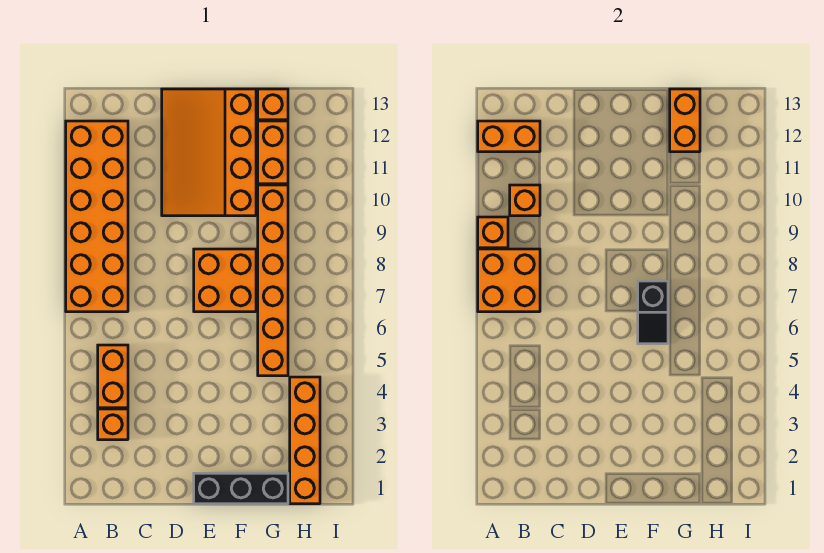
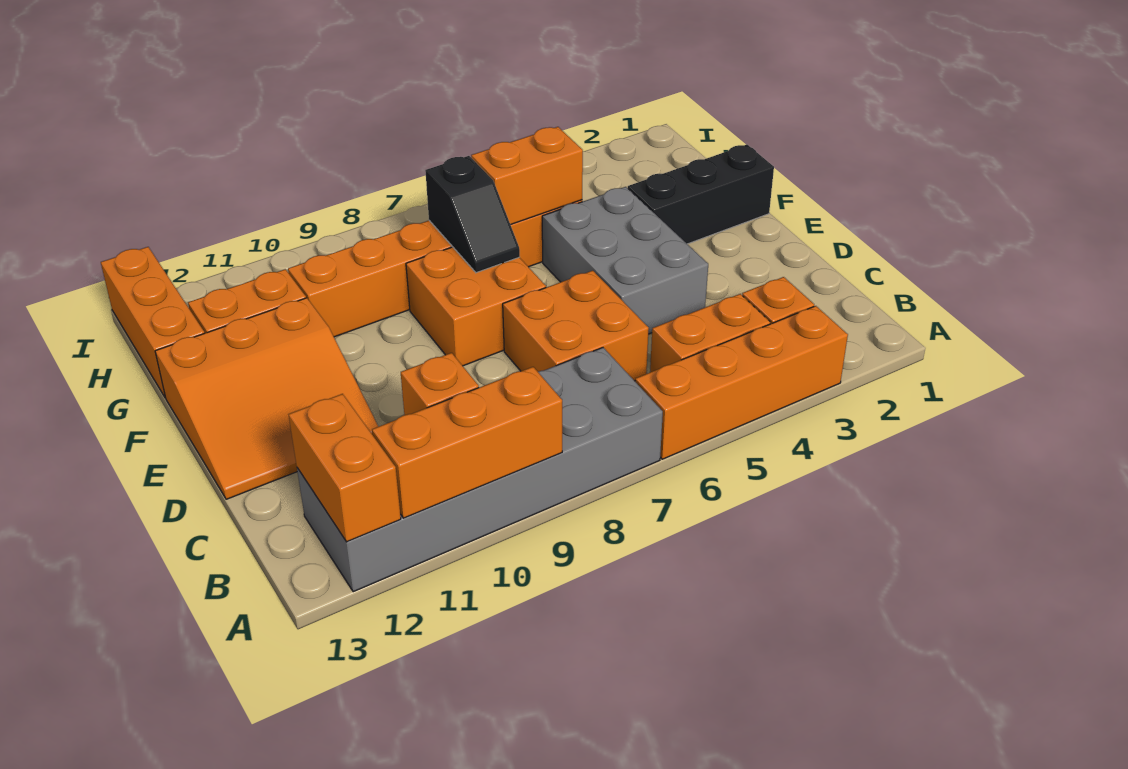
orange 2x6 brick [66,121,128,312] -> grey 2x6 brick [297,348,663,592]
orange 2x2 brick [478,249,540,312] -> orange 2x2 brick moved to [503,271,649,381]
orange 1x1 brick [478,217,508,248] -> orange 1x3 brick [372,367,562,518]
none -> grey 2x3 brick [542,187,708,334]
orange 3x4 slope [162,89,256,216] -> orange 3x3 slope [155,298,378,499]
black 1x3 brick [194,473,288,504] -> black 1x3 brick turned to [628,145,774,244]
black 1x2 slope [638,281,668,344] -> black 1x2 slope turned to [425,156,520,273]
orange 1x2 brick [670,89,700,152] -> orange 1x2 brick moved to [471,127,583,225]
orange 1x1 brick [258,89,288,120] -> orange 1x3 brick [101,247,204,398]
orange 1x4 brick [290,377,320,504] -> orange 1x4 brick moved to [635,306,848,459]

